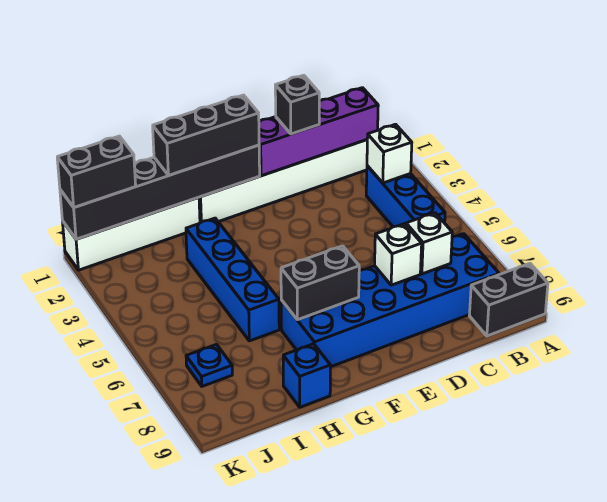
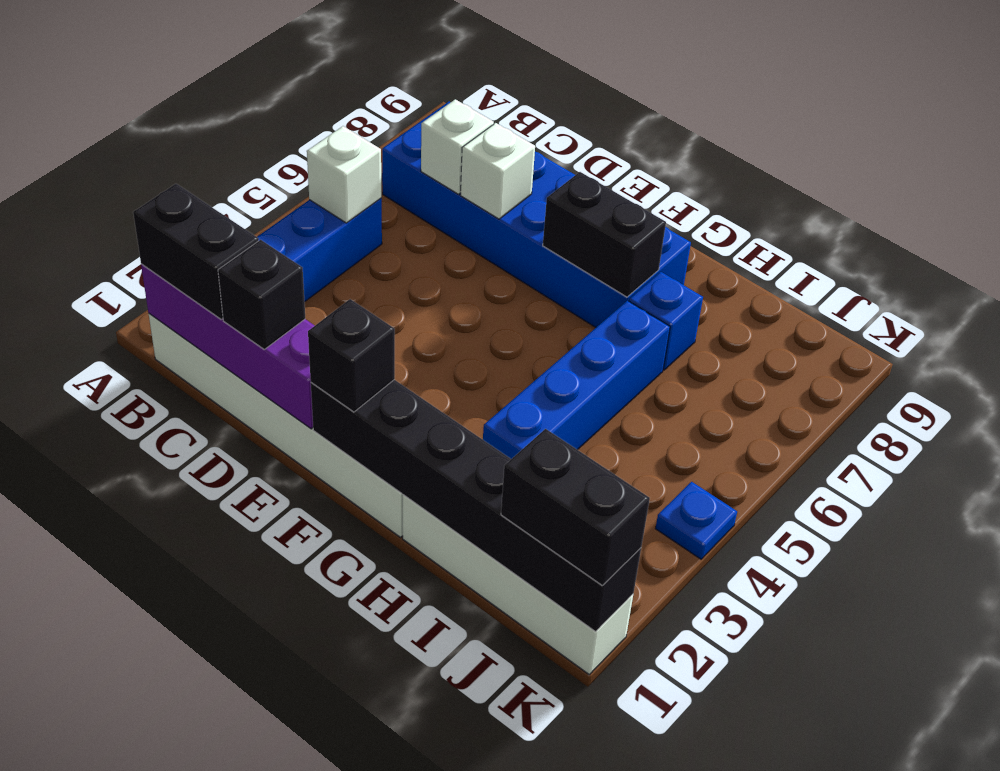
black 1x2 brick [469,263,548,336] -> black 1x2 brick moved to [133,184,259,319]
white 1x1 brick [367,124,412,183] -> white 1x1 brick moved to [307,126,381,223]
black 1x3 brick [153,95,259,175] -> black 1x1 brick [308,299,395,412]
blue 1x1 brick [283,344,330,407] -> blue 1x1 brick moved to [629,272,703,370]
blue 1x1 plate [186,345,232,386] -> blue 1x1 plate moved to [655,482,737,559]

